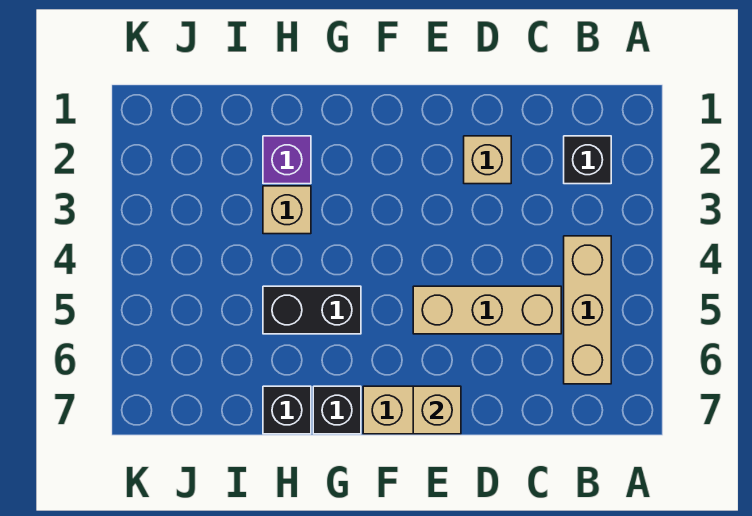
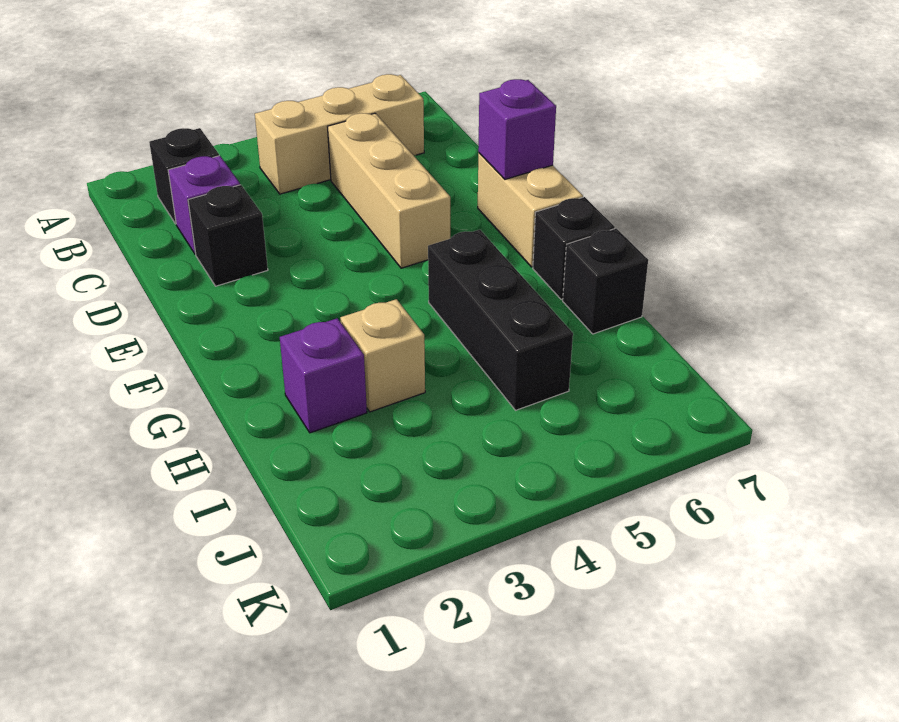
none -> purple 1x1 brick [168,156,240,254]
tan 1x1 brick [464,136,511,184] -> black 1x1 brick [188,185,268,286]
tan 1x1 brick [413,386,461,434] -> purple 1x1 brick [478,79,556,179]
black 1x2 brick [263,286,361,334] -> black 1x3 brick [428,230,573,410]

